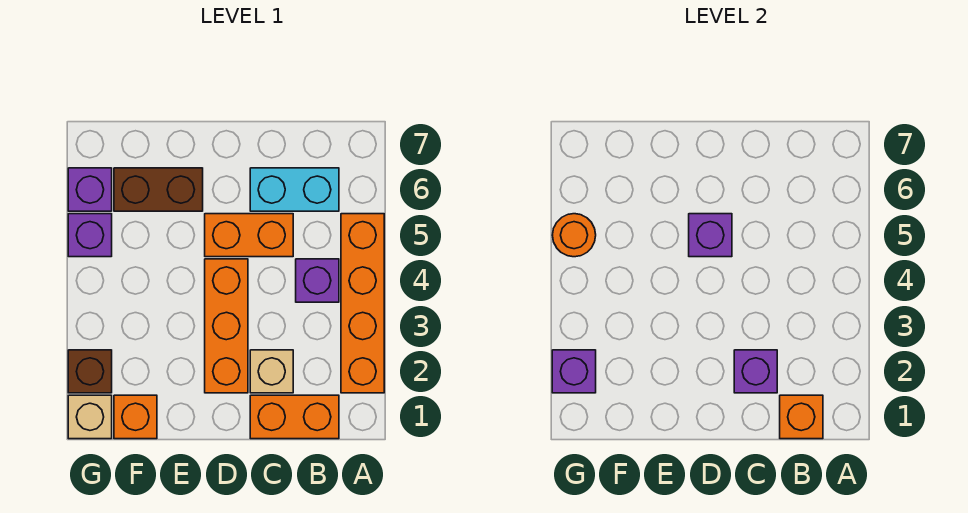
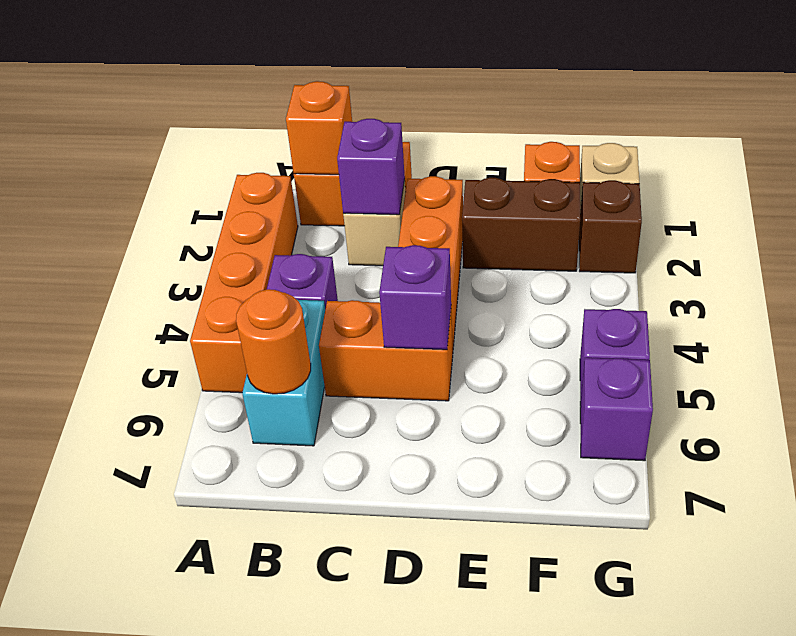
cyan 1x2 brick [250,168,339,211] -> cyan 1x2 brick turned to [242,300,325,446]
brown 1x2 brick [114,168,203,211] -> brown 1x2 brick moved to [462,178,580,271]
purple 1x1 brick [552,350,596,393] -> none
orange 1x1 round brick [552,214,596,257] -> orange 1x1 round brick moved to [236,289,311,394]

